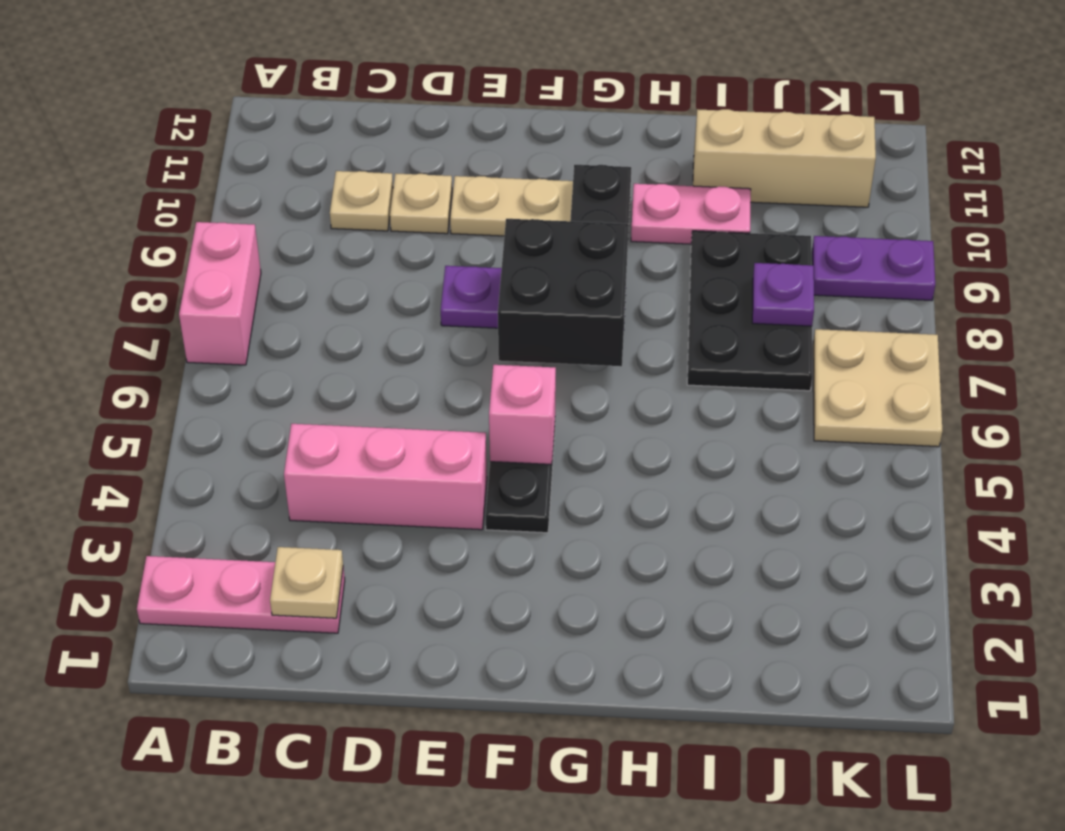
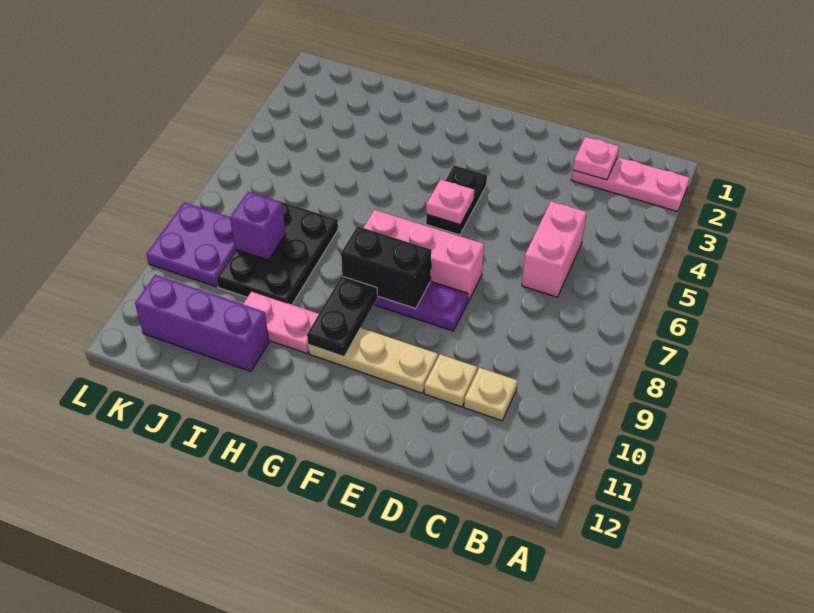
pink 1x2 brick [179,222,261,365] -> pink 1x2 brick moved to [522,201,587,297]
tan 1x1 plate [270,547,343,618] -> pink 1x1 plate [573,137,619,180]
pink 1x3 brick [284,424,487,530] -> pink 1x3 brick moved to [363,210,484,301]
pink 1x1 brick [489,365,556,464] -> pink 1x1 plate [426,179,474,225]
black 2x2 brick [498,219,629,366] -> black 1x2 brick [341,226,431,309]
tan 1x3 brick [693,109,876,207] -> purple 1x3 brick [135,275,269,372]
purple 1x1 plate [752,263,814,326] -> purple 1x1 brick [230,192,286,260]
tan 2x2 plate [813,329,942,447] -> none
purple 1x2 plate [812,236,935,300] -> purple 2x2 plate [146,202,235,287]

